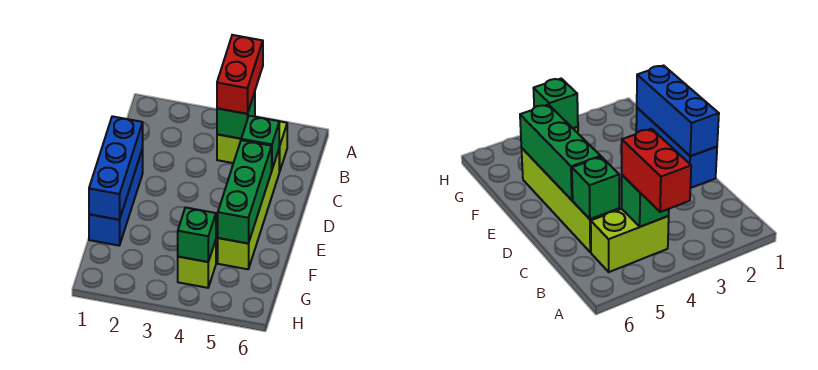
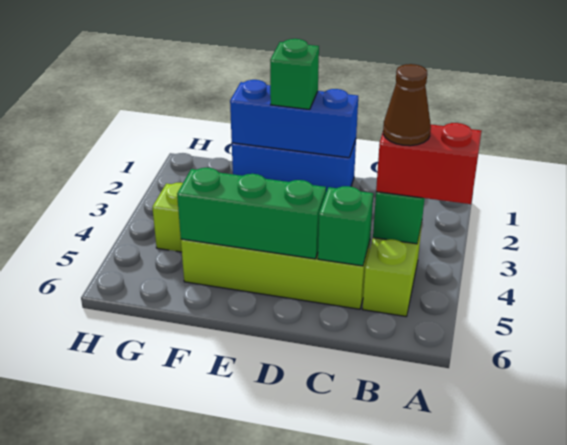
none -> brown 1x1 cone [383,64,431,146]
green 1x1 brick [178,208,216,262] -> green 1x1 brick moved to [270,39,319,109]

